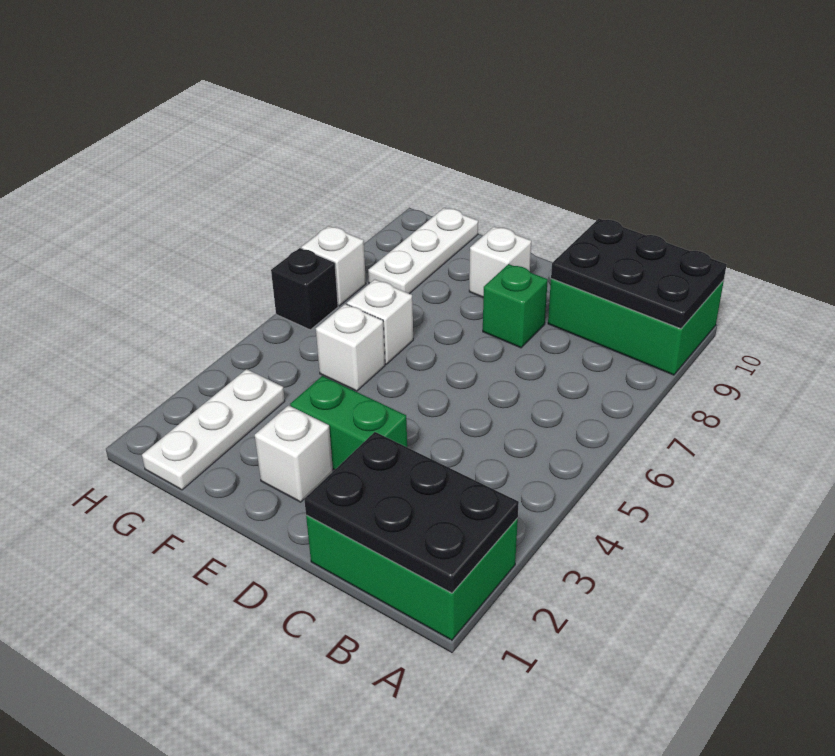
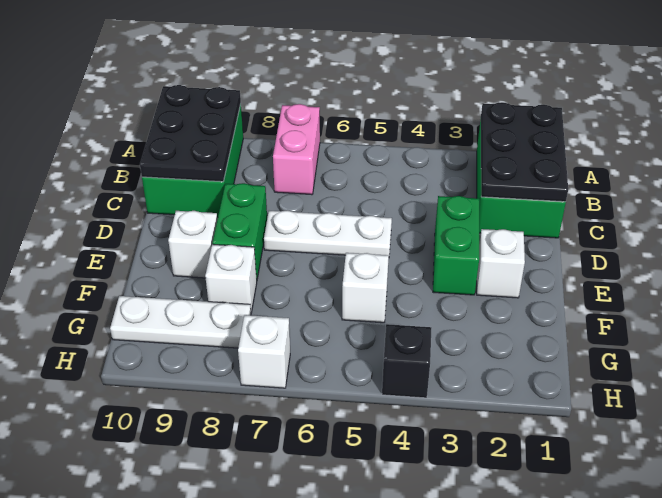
none -> pink 1x2 brick [273,104,320,195]
green 1x1 brick [483,264,548,348] -> green 1x2 brick [212,183,267,279]
white 1x1 brick [347,280,413,364] -> white 1x1 brick moved to [205,244,257,313]
white 1x3 plate [142,369,285,490] -> white 1x3 plate moved to [264,210,392,256]
black 1x1 brick [271,248,338,330] -> black 1x1 brick moved to [382,324,431,398]

